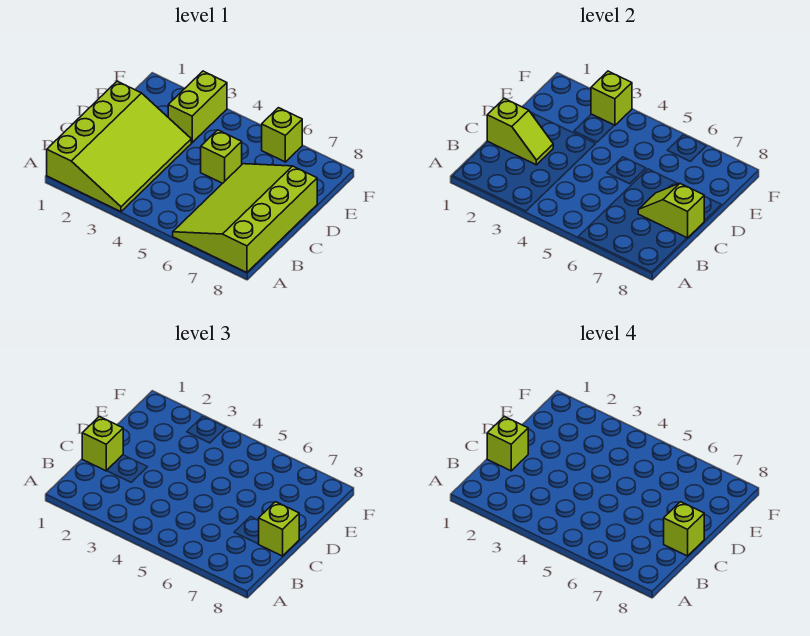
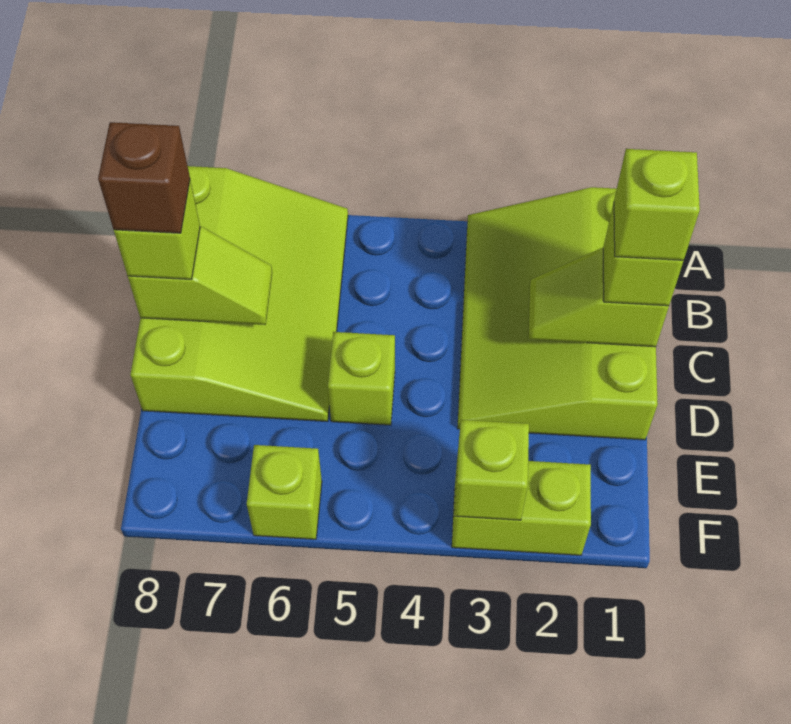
lime 1x1 brick [664,502,704,556] -> brown 1x1 brick [98,122,190,233]
lime 1x2 brick [168,71,227,143] -> lime 1x2 brick turned to [452,461,591,555]

